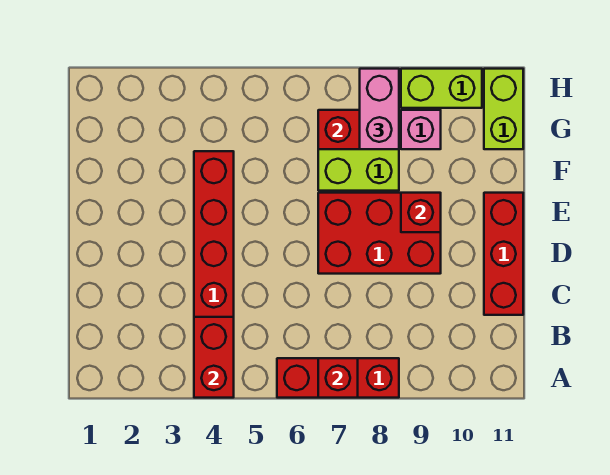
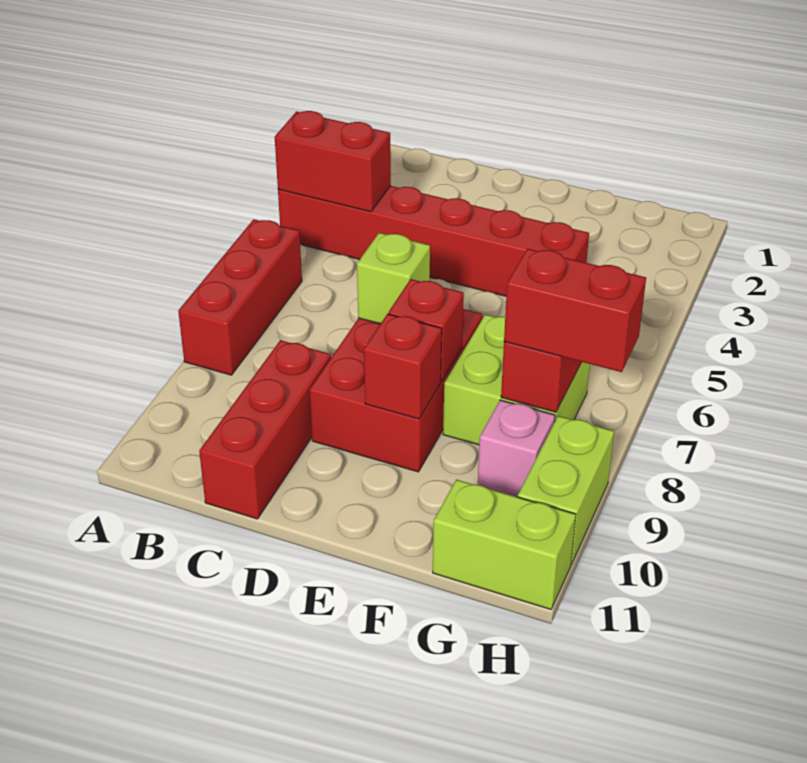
red 1x1 brick [318,358,358,398] -> red 1x1 brick moved to [388,279,464,381]
red 1x3 brick [484,193,523,315] -> red 1x3 brick turned to [199,340,331,519]
none -> lime 1x1 brick [357,233,430,324]
pink 1x2 brick [360,69,399,149] -> red 1x2 brick [504,249,646,372]

